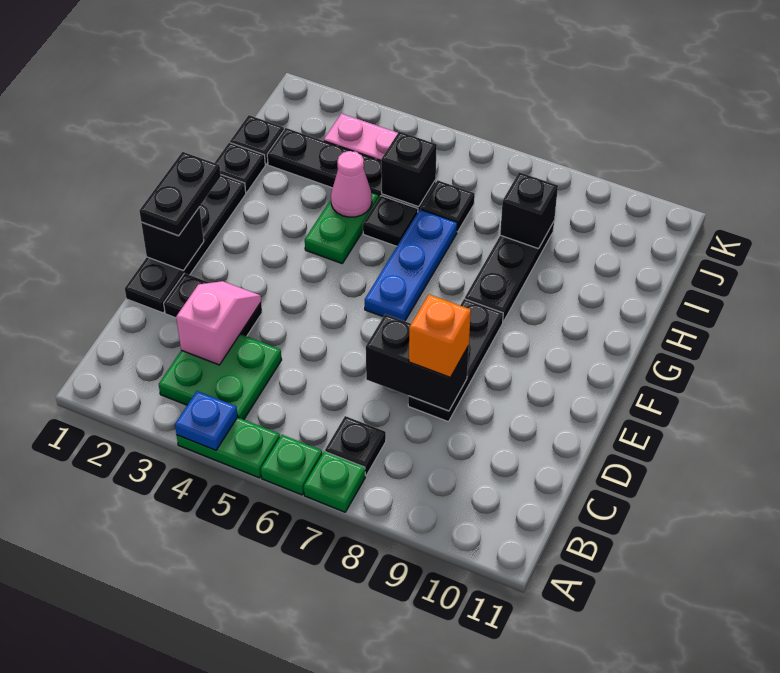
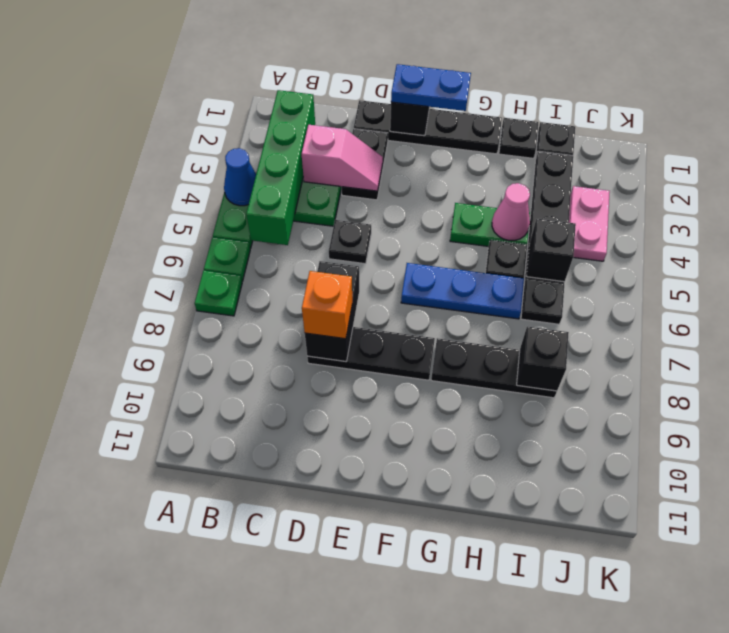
blue 1x1 plate [175,391,238,450] -> blue 1x1 cone [224,148,256,206]
none -> green 1x4 brick [246,90,315,245]
black 1x1 plate [325,416,386,476] -> black 1x1 plate moved to [329,220,371,264]
black 1x2 plate [139,152,221,236] -> blue 1x2 plate [391,64,471,111]

